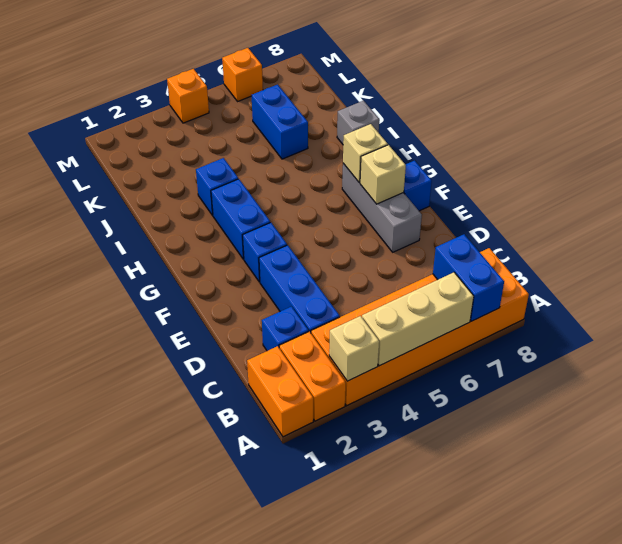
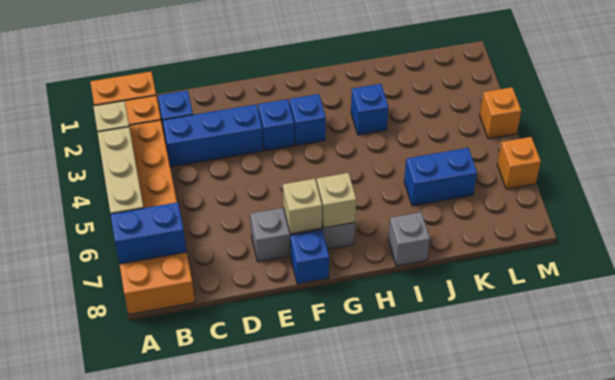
blue 1x2 brick [211,179,270,259] -> blue 1x1 brick [289,94,326,145]

